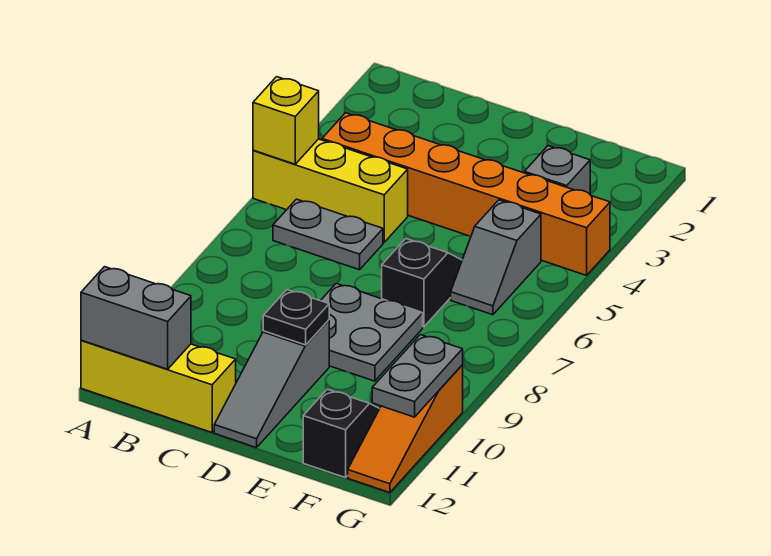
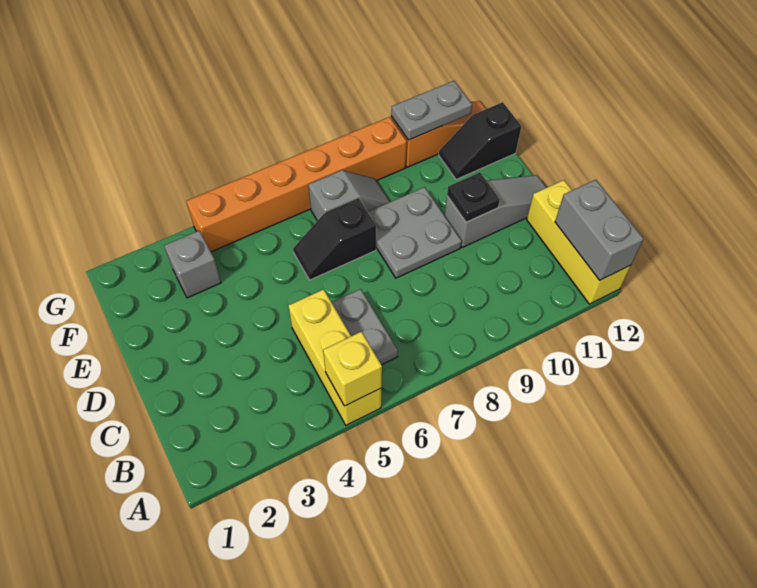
orange 1x6 brick [322,113,610,275] -> orange 1x6 brick turned to [186,117,407,252]
grey 1x2 slope [451,200,541,315] -> grey 1x2 slope moved to [308,170,390,221]

